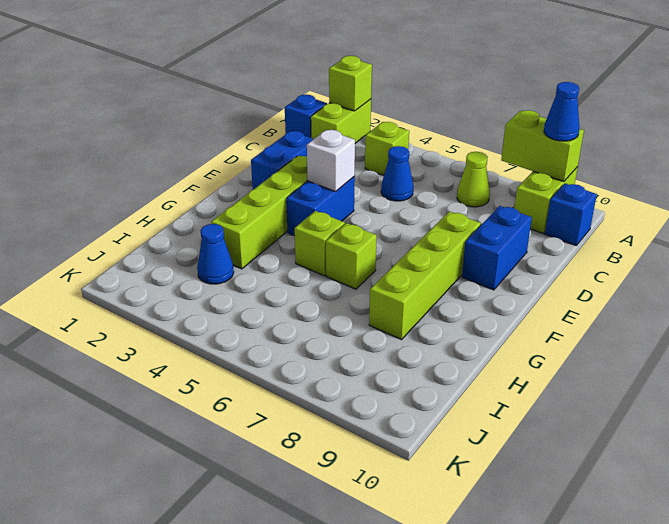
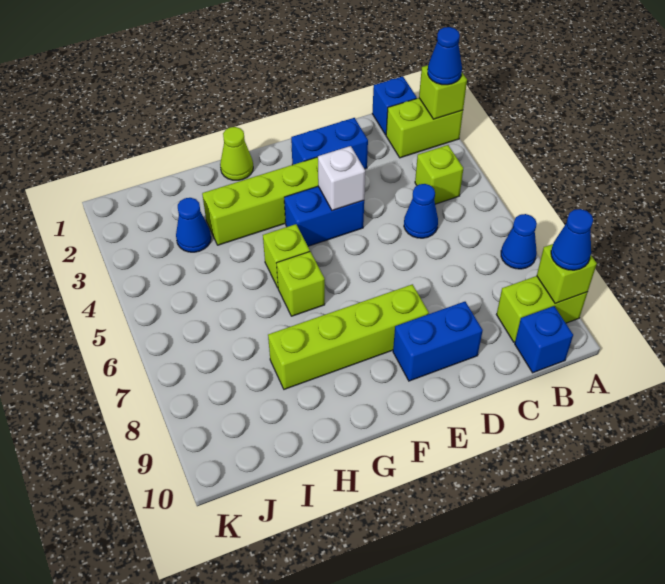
none -> blue 1x1 cone [428,27,462,85]
none -> blue 1x1 cone [501,214,537,269]
lime 1x2 brick [501,110,584,181] -> lime 1x1 brick [537,244,597,303]
lime 1x1 cone [457,152,490,207] -> lime 1x1 cone moved to [220,127,253,180]

